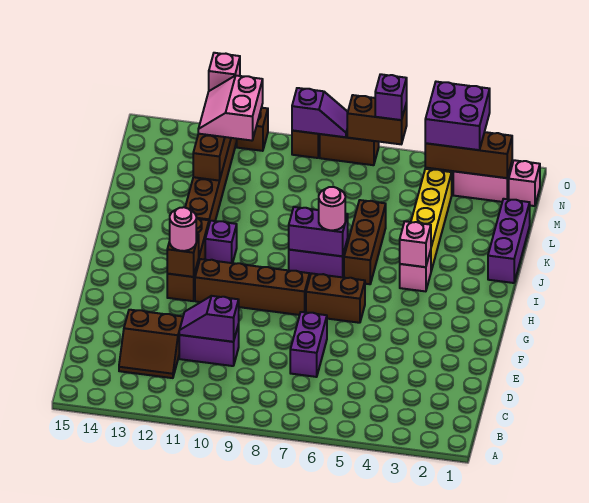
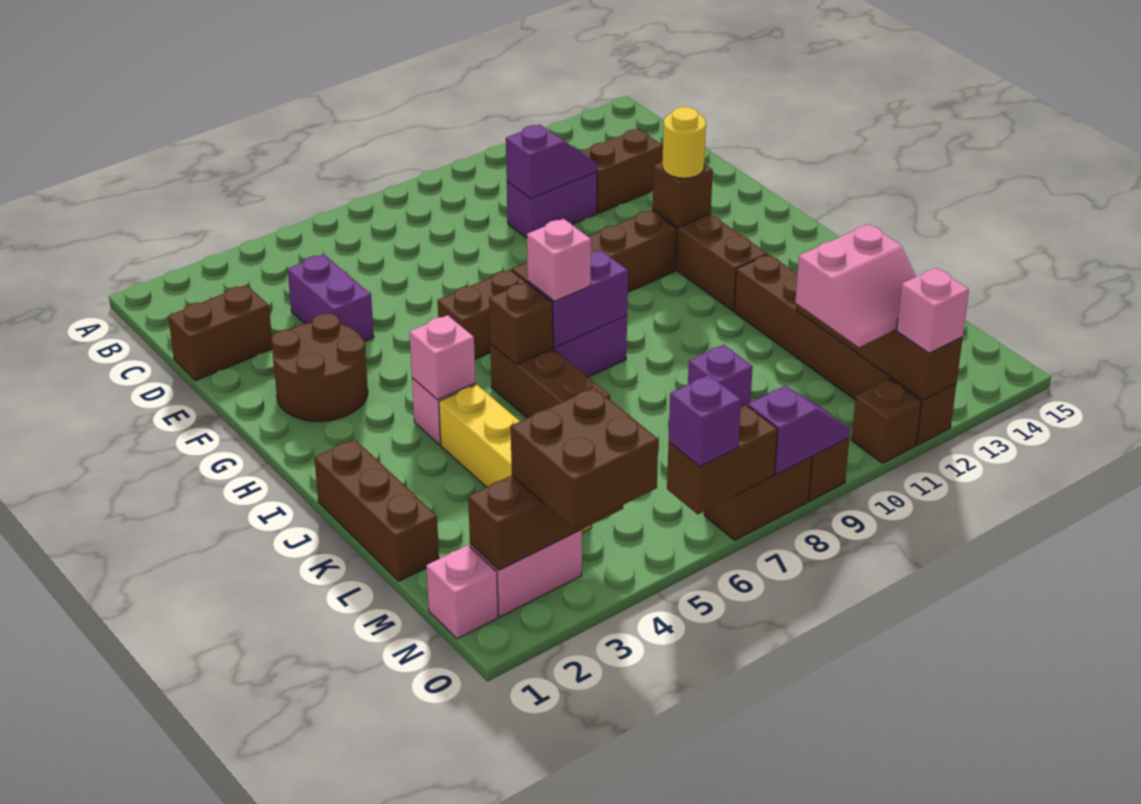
none -> brown 1x2 brick [168,285,273,381]
purple 1x2 brick [290,312,327,377] -> purple 1x2 brick moved to [287,254,374,342]
none -> brown 2x2 round brick [271,313,368,421]
pink 1x1 round brick [170,207,196,251] -> yellow 1x1 round brick [662,107,706,178]
none -> brown 1x1 brick [489,282,553,364]
pink 1x1 round brick [319,187,345,230] -> pink 1x1 brick [527,219,591,301]
purple 1x1 brick [205,221,237,263] -> purple 1x1 brick moved to [688,345,753,407]
purple 1x3 brick [488,199,530,283] -> brown 1x3 brick [314,439,439,581]
pink 2x2 slope [198,75,263,141] -> pink 2x2 slope turned to [795,224,916,347]
purple 2x2 brick [425,82,490,150] -> brown 2x2 brick [511,388,658,529]
purple 1x2 slope [292,88,348,137] -> purple 1x2 slope turned to [748,386,850,474]

